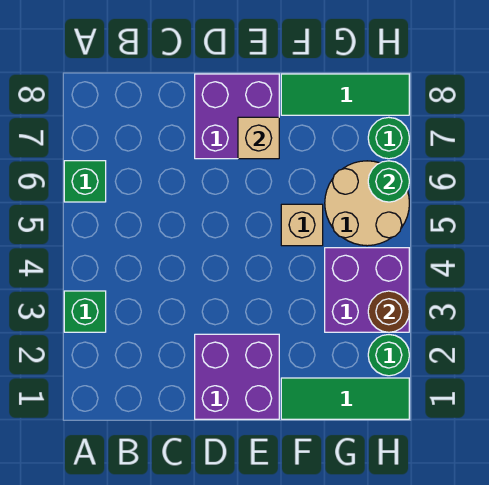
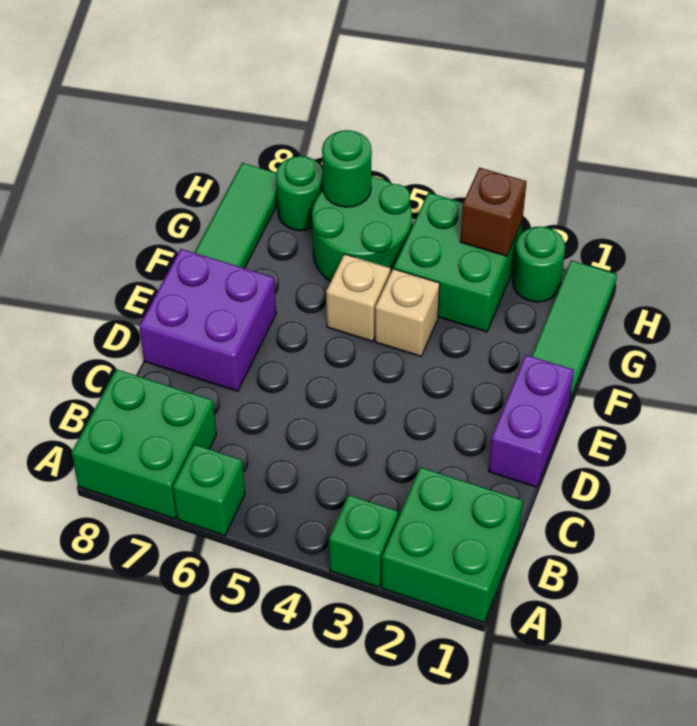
none -> green 2x2 brick [382,467,523,623]
none -> green 2x2 brick [71,369,216,519]
purple 2x2 brick [195,334,279,419] -> purple 1x2 brick [488,355,574,487]
tan 1x1 brick [238,117,279,159] -> tan 1x1 brick moved to [375,269,440,356]
purple 2x2 brick [325,248,409,332] -> green 2x2 brick [394,193,523,332]
tan 2x2 round brick [325,161,409,246] -> green 2x2 round brick [312,176,412,282]
brown 1x1 round brick [368,291,409,332] -> brown 1x1 brick [460,168,527,256]

